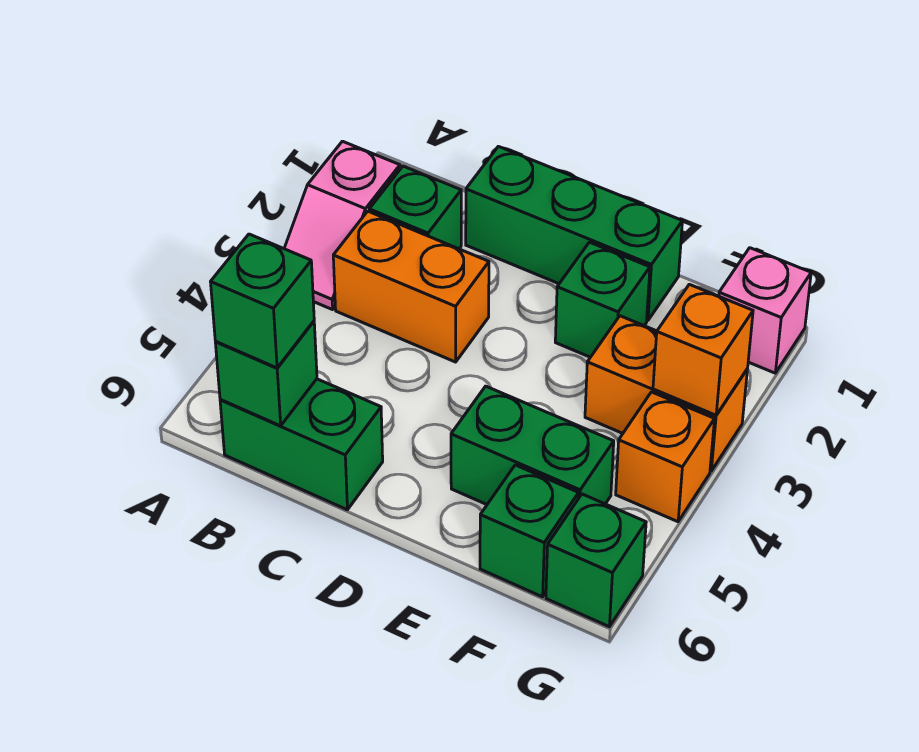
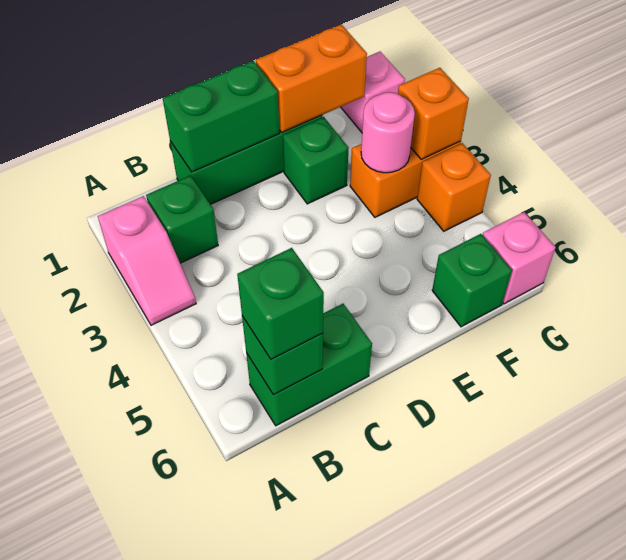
orange 1x2 brick [333,211,489,362] -> orange 1x2 brick moved to [256,24,367,133]
green 1x2 brick [451,386,614,504] -> green 1x2 brick moved to [163,61,279,172]
none -> pink 1x1 round brick [361,92,415,173]
green 1x1 brick [546,494,646,627] -> pink 1x1 brick [483,212,556,304]

